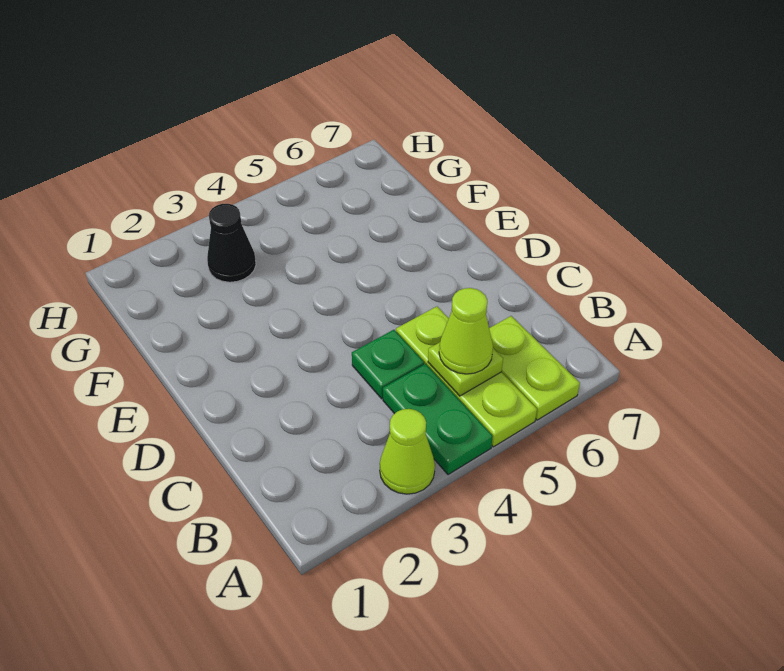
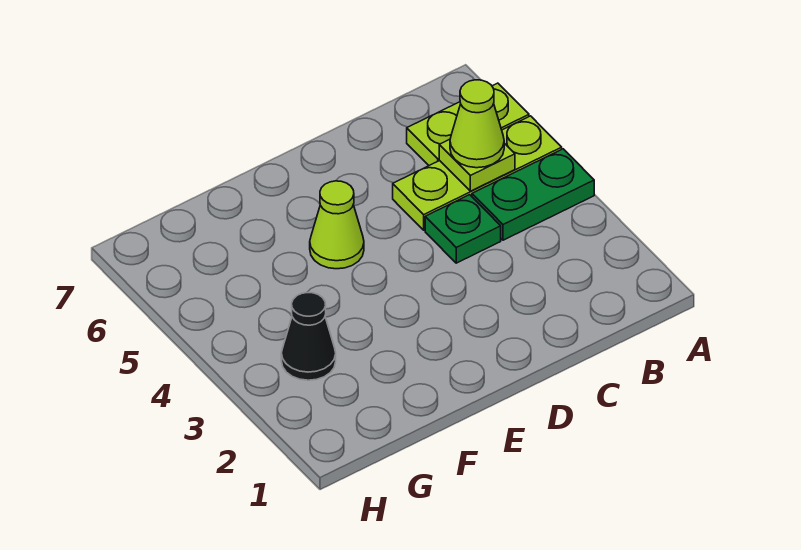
lime 1x1 cone [380,409,435,494] -> lime 1x1 cone moved to [310,181,364,269]

